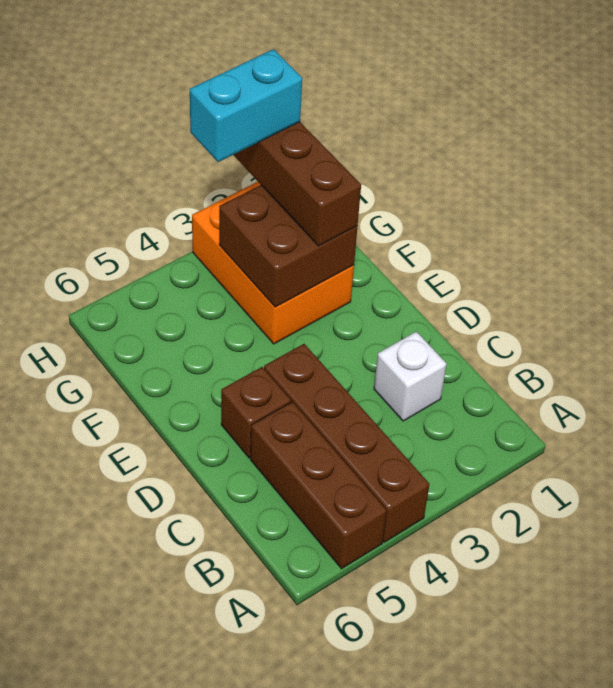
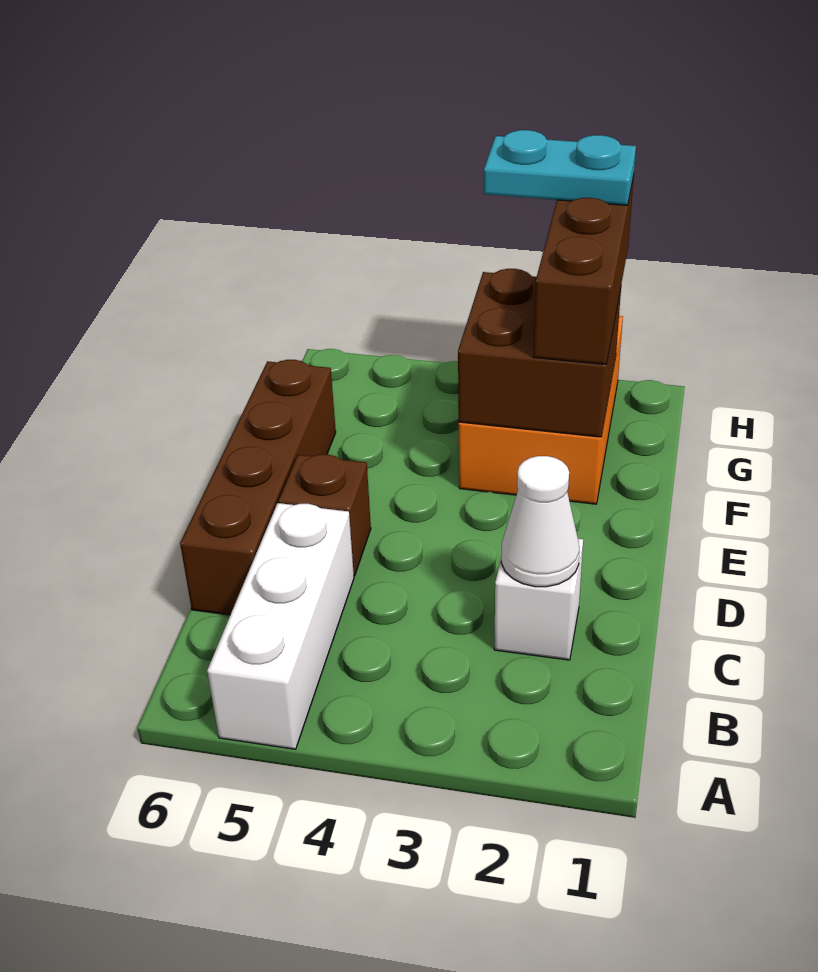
brown 1x4 brick [264,344,429,542] -> brown 1x4 brick moved to [180,360,336,615]
brown 1x3 brick [251,402,387,569] -> white 1x3 brick [207,503,354,749]
none -> white 1x1 cone [501,456,579,587]
cyan 1x2 brick [190,49,302,162] -> cyan 1x2 plate [484,130,636,205]

